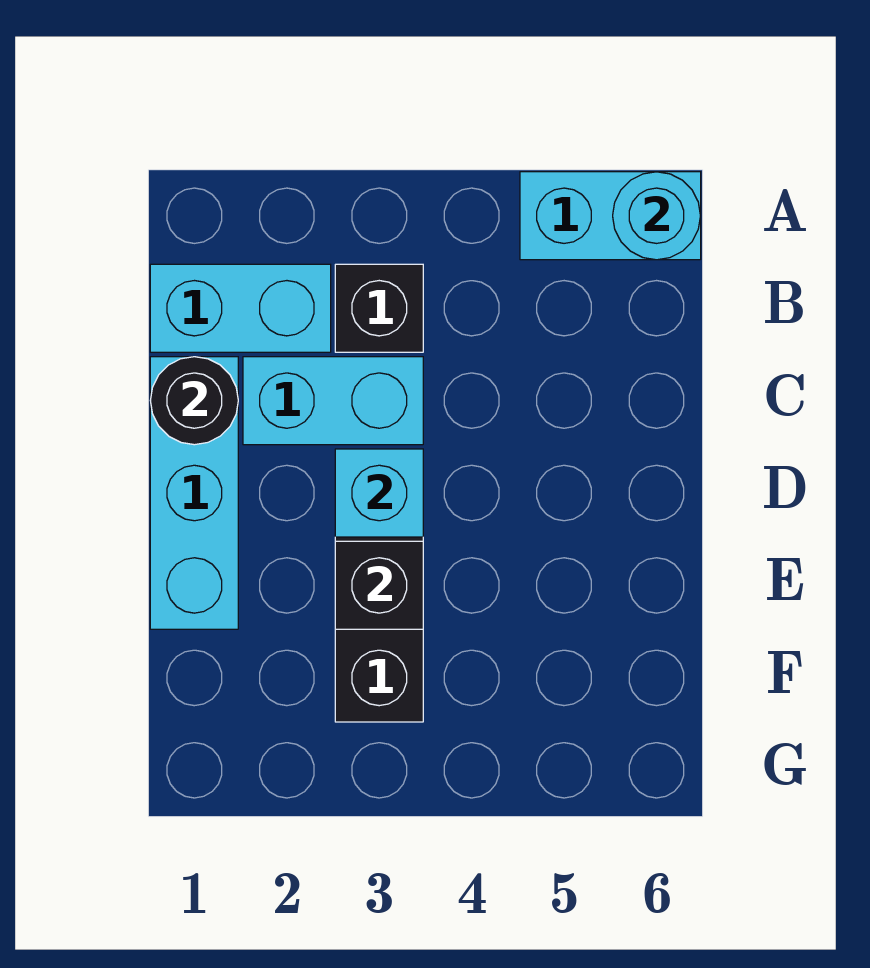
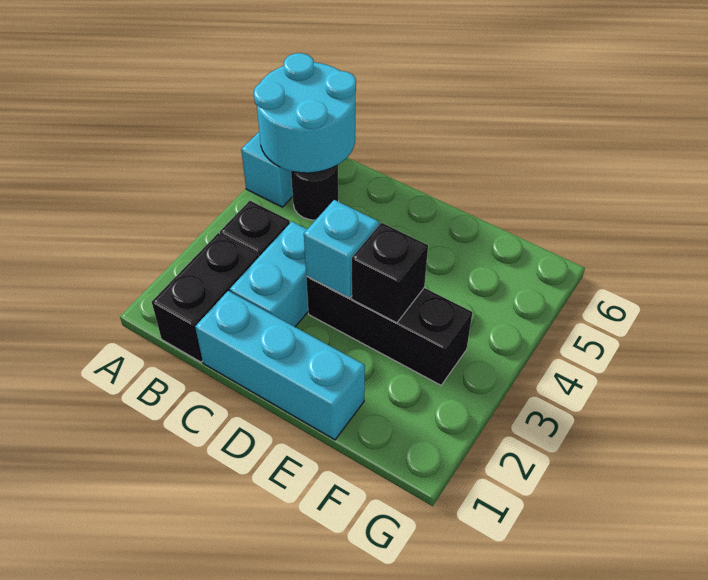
cyan 1x1 round brick [613,172,701,260] -> cyan 2x2 round brick [254,53,356,173]
cyan 1x2 brick [150,264,331,352] -> black 1x2 brick [152,233,259,362]
black 1x1 round brick [150,357,238,445] -> black 1x1 round brick moved to [291,165,339,220]

